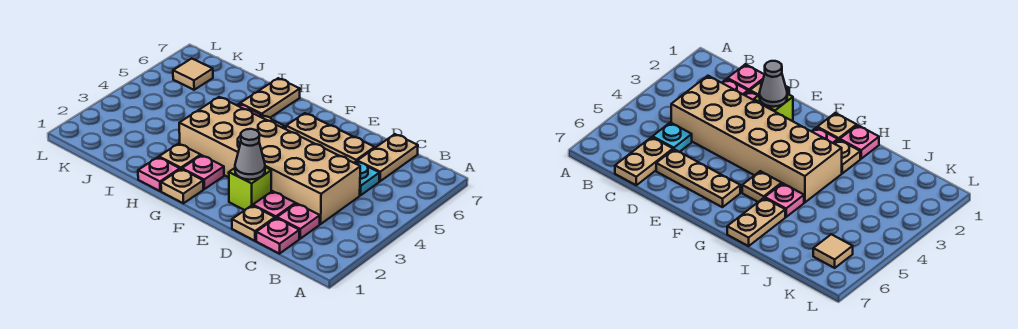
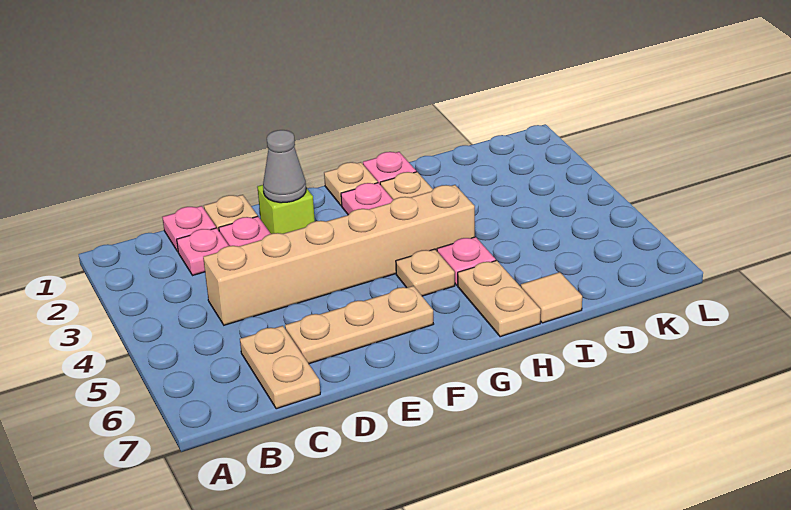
tan 2x6 brick [179,97,360,224] -> tan 1x6 brick [203,185,475,325]
cyan 1x1 plate [354,161,379,195] -> none
tan 1x1 tile [173,59,213,90] -> tan 1x1 tile moved to [520,272,582,323]

